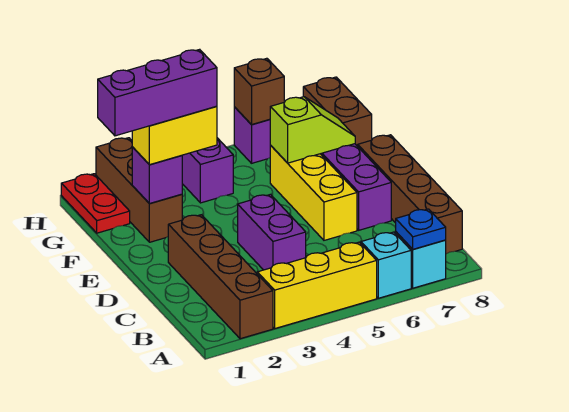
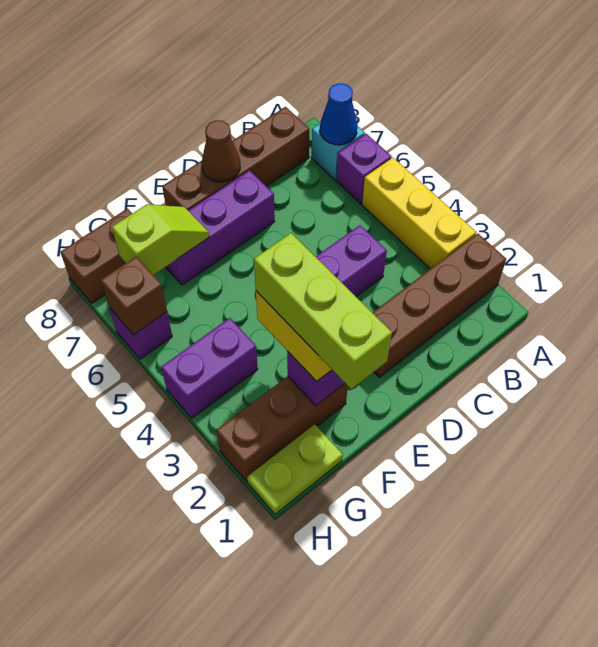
cyan 1x1 brick [361,232,411,298] -> purple 1x1 brick [336,134,392,204]
blue 1x1 plate [396,209,446,249] -> blue 1x1 cone [320,83,358,145]
yellow 1x3 brick [270,146,357,240] -> none
none -> brown 1x1 cone [202,120,240,182]
purple 1x3 brick [98,49,217,136] -> lime 1x3 brick [254,233,392,389]
lime 1x2 slope [270,97,355,163] -> lime 1x2 slope turned to [112,204,209,275]
red 1x2 plate [61,174,130,233] -> lime 1x2 plate [247,424,343,514]

